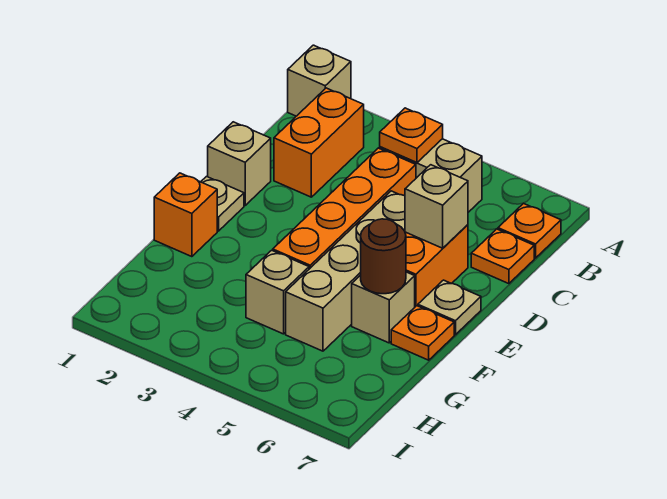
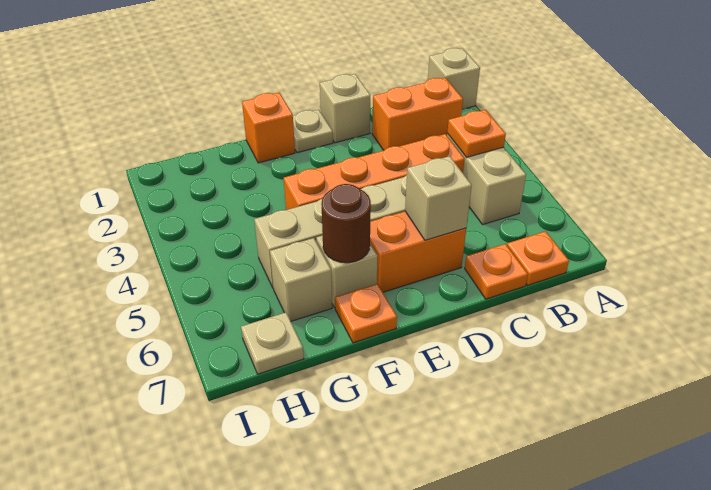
tan 1x1 plate [418,280,481,335] -> tan 1x1 plate moved to [241,312,304,374]
tan 1x1 brick [246,250,309,334] -> tan 1x1 brick moved to [270,238,332,321]

